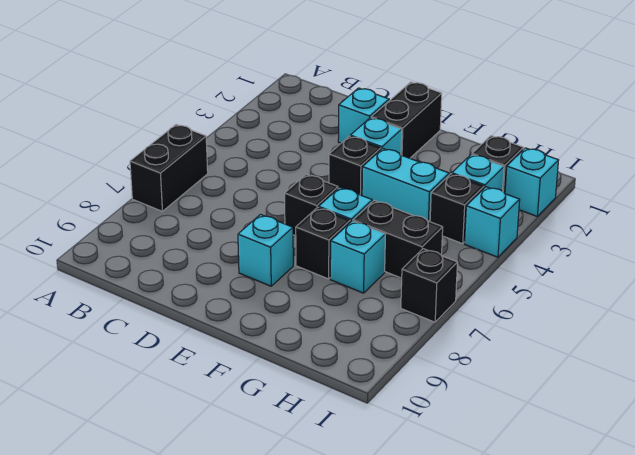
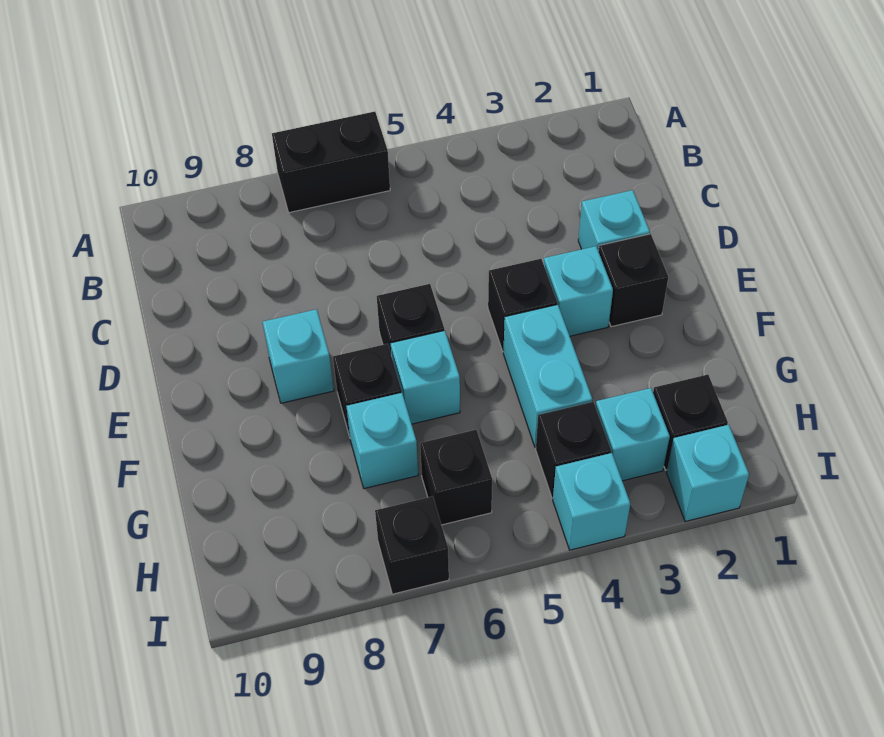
black 1x2 brick [371,82,442,158] -> black 1x1 brick [598,234,668,327]
black 1x2 brick [353,201,443,278] -> black 1x1 brick [420,430,492,525]

